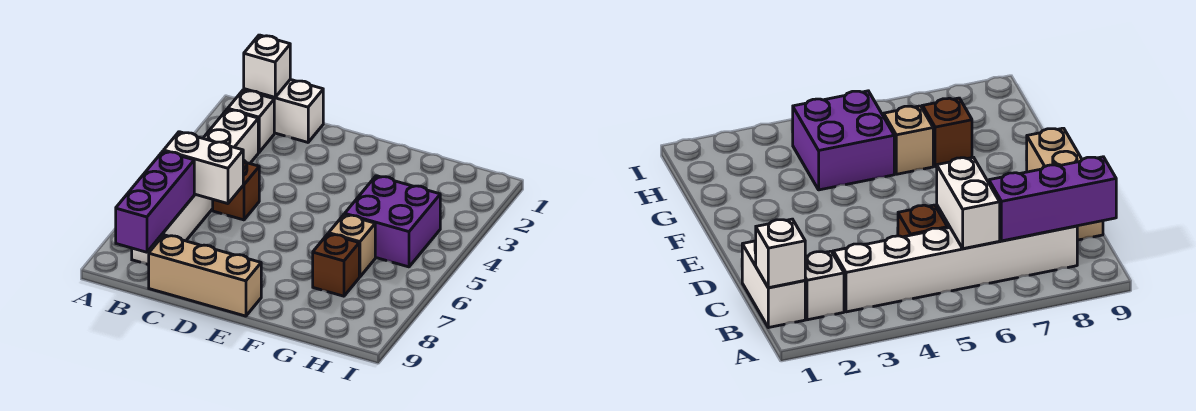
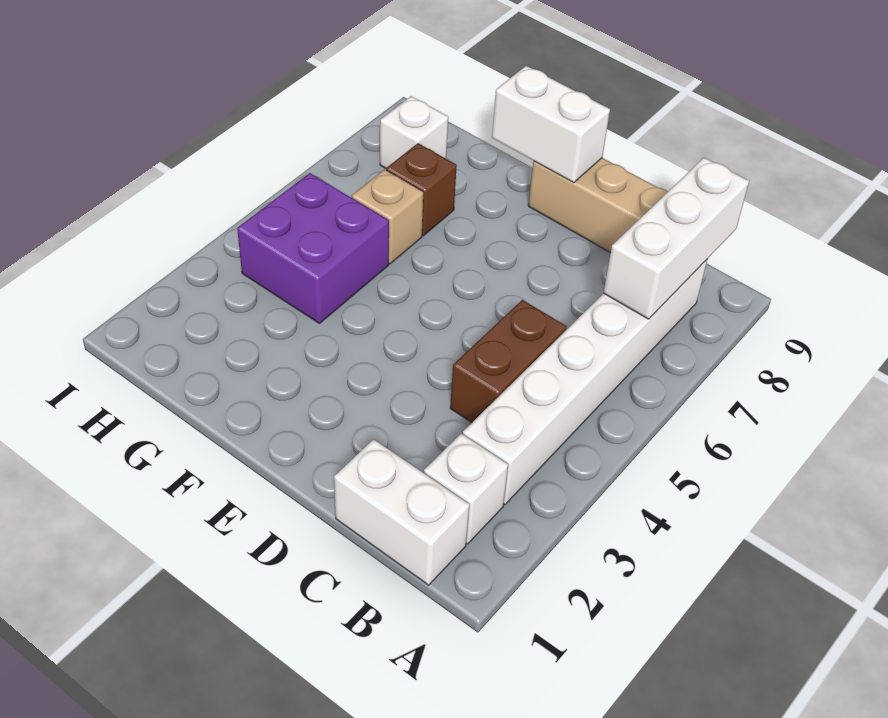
white 1x1 brick [244,35,290,97] -> white 1x1 brick moved to [380,96,448,168]
white 1x2 brick [164,132,243,204] -> white 1x2 brick moved to [492,66,610,183]
purple 1x3 brick [116,151,194,252] -> white 1x3 brick [604,158,749,319]
brown 1x1 brick [213,160,259,220] -> brown 1x2 brick [450,300,567,422]

